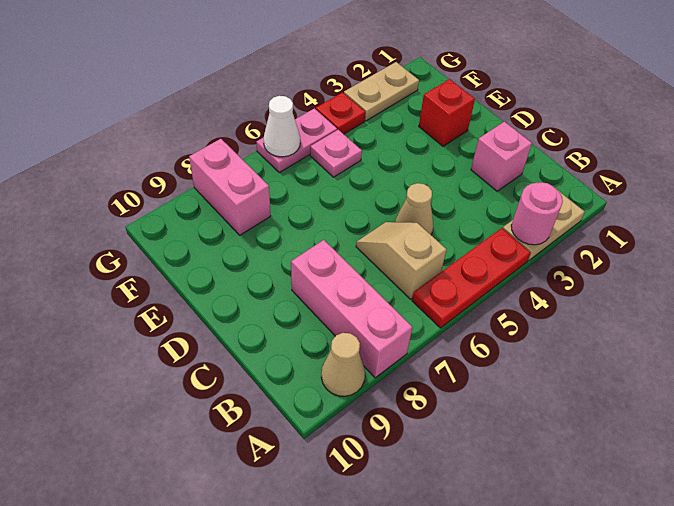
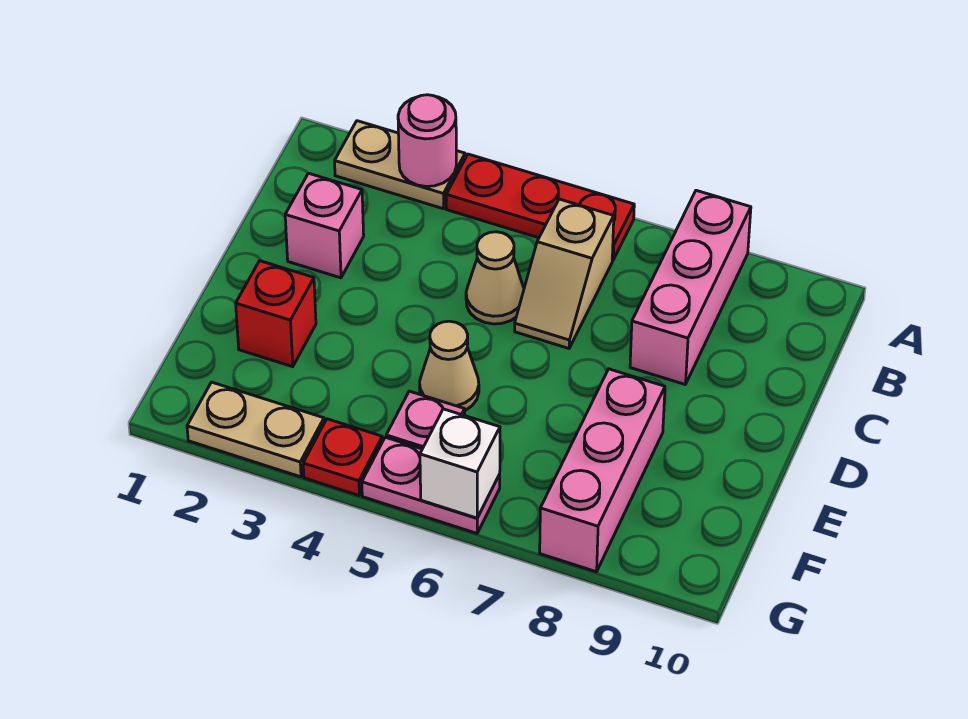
tan 1x1 cone [321,333,365,396] -> tan 1x1 cone moved to [420,321,479,410]
pink 1x2 brick [189,139,271,235] -> pink 1x3 brick [540,369,665,572]
white 1x1 cone [263,96,300,157] -> white 1x1 brick [420,409,500,518]

